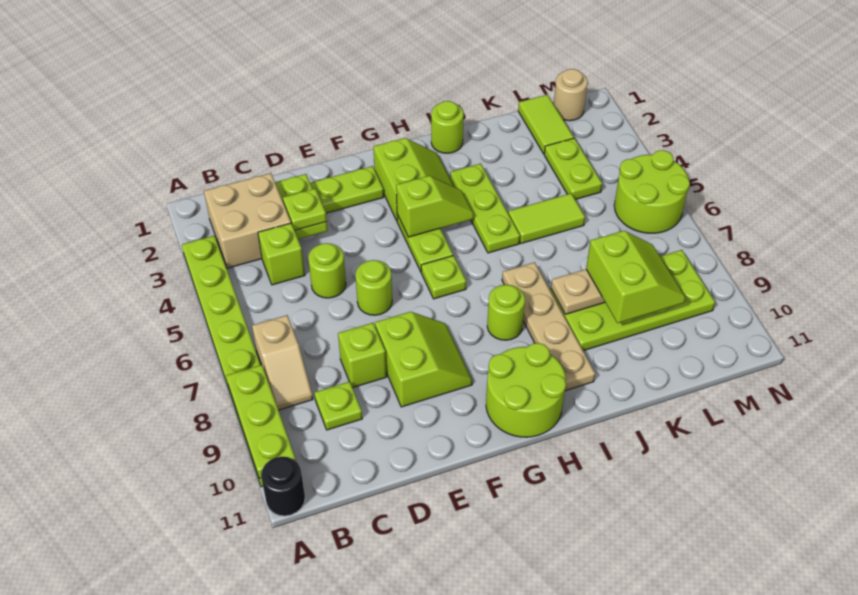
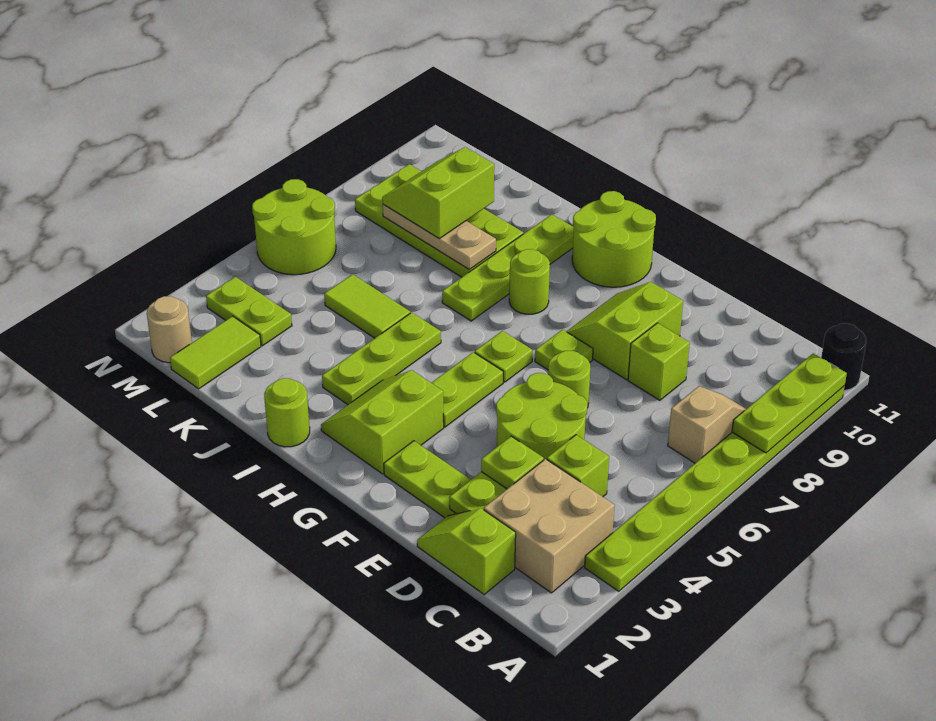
lime 1x1 plate [314,382,362,430] -> lime 1x1 plate moved to [535,330,593,370]
lime 1x1 round brick [308,243,346,298] -> lime 2x2 round brick [496,373,587,460]
lime 1x2 slope [396,176,474,237] -> lime 1x2 slope moved to [417,508,516,594]
tan 1x4 plate [502,262,595,391] -> lime 1x4 plate [442,214,574,321]
lime 1x2 plate [544,138,602,200] -> lime 1x2 plate turned to [206,277,292,346]

